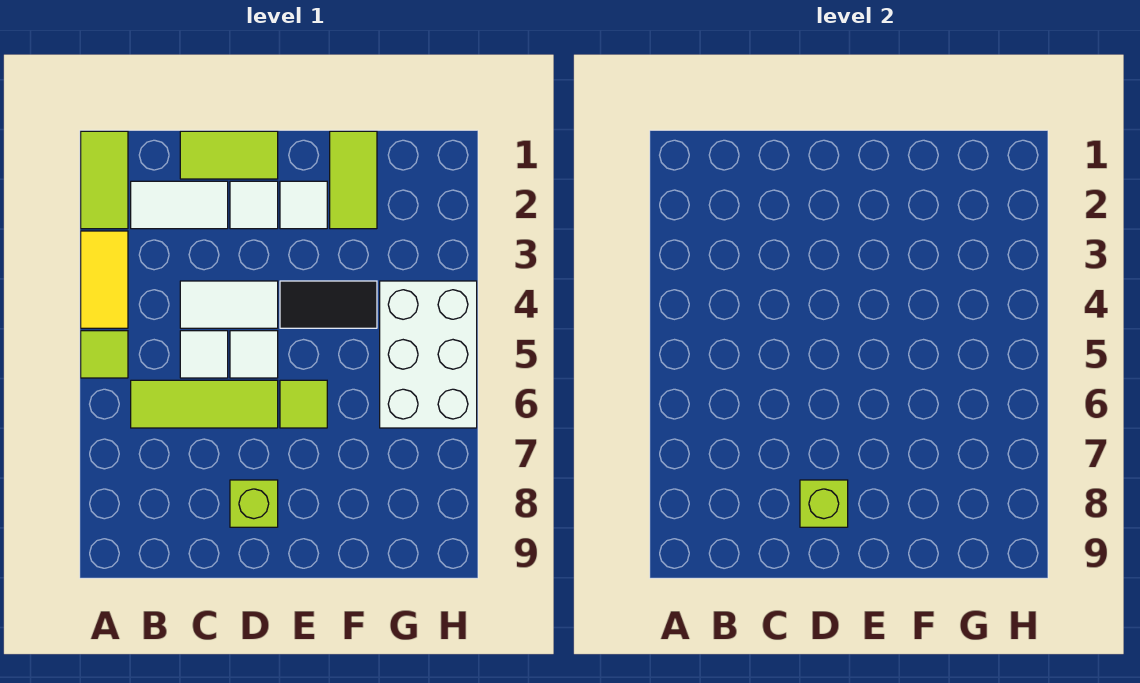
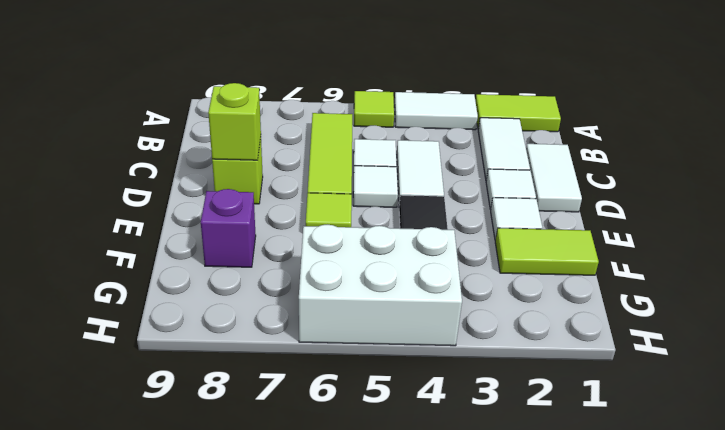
yellow 1x2 tile [81,231,128,328] -> white 1x2 tile [394,92,478,130]
lime 1x2 tile [180,131,278,179] -> white 1x2 tile [526,144,582,212]
none -> purple 1x1 brick [201,189,256,267]

